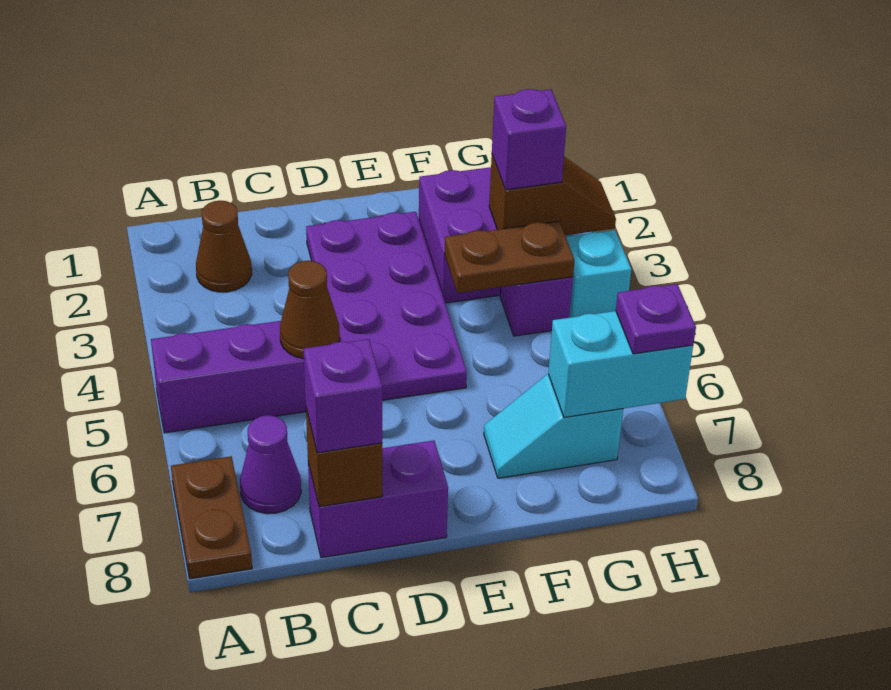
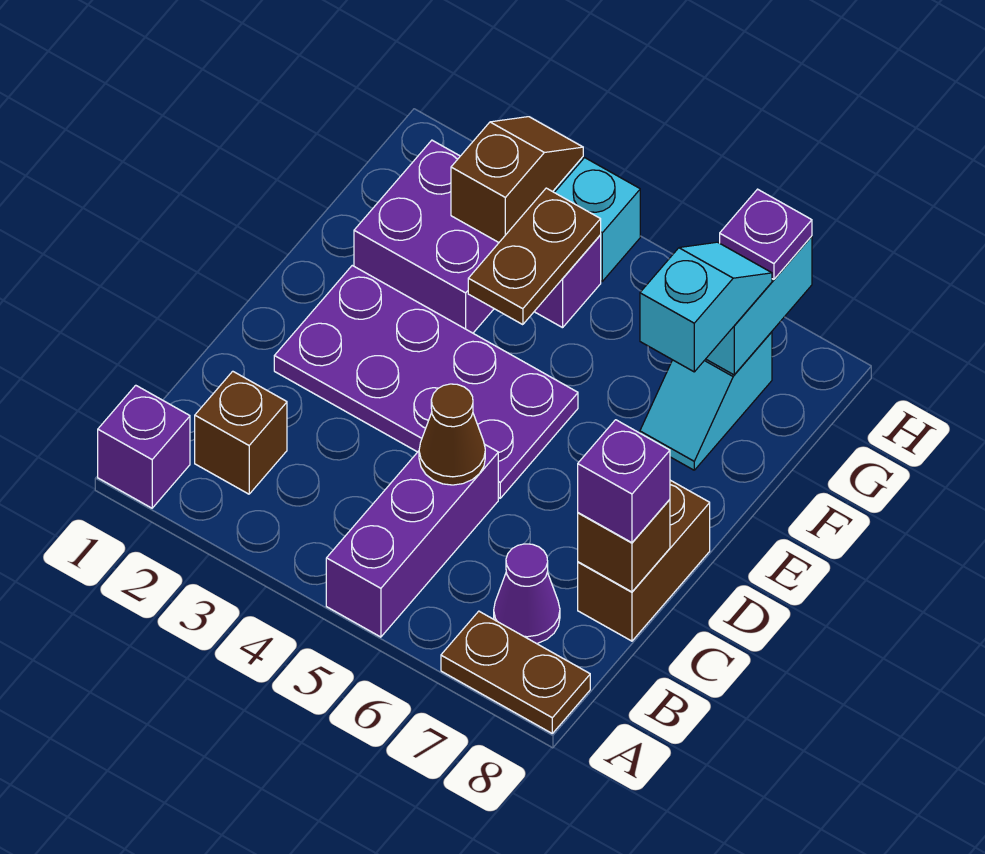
brown 1x1 cone [196,201,252,292] -> brown 1x1 brick [195,371,287,494]
purple 1x2 brick [308,440,448,558] -> brown 1x2 brick [578,480,710,641]
none -> cyan 1x2 slope [640,242,772,372]
purple 1x1 brick [492,89,566,190] -> purple 1x1 brick moved to [98,385,190,508]

